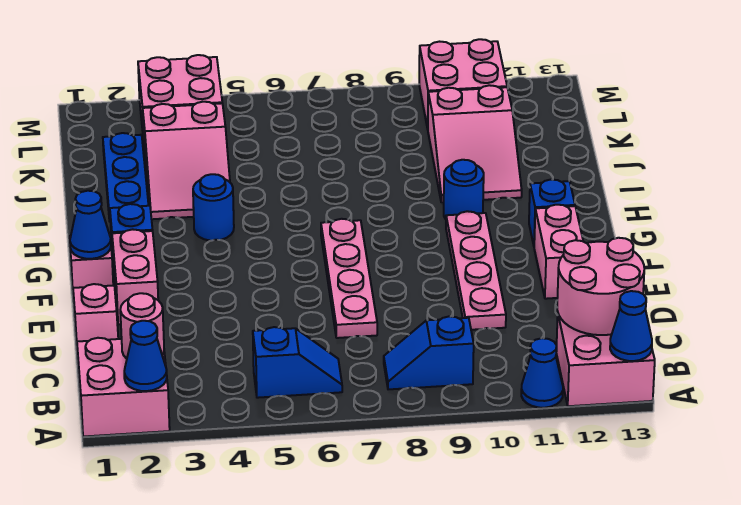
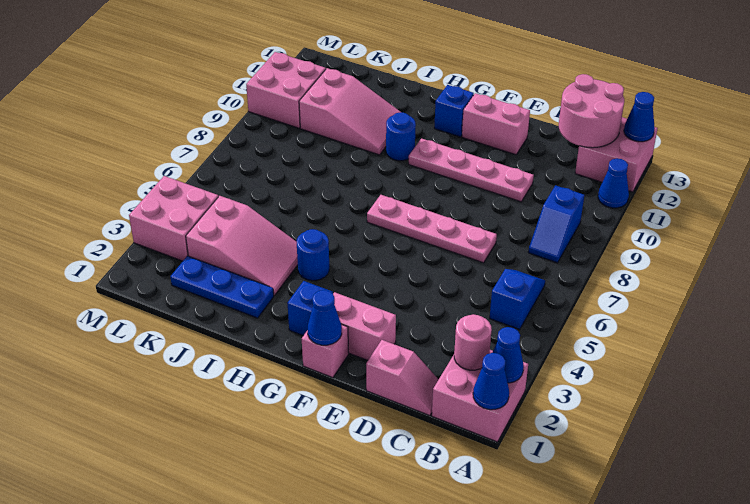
none -> blue 1x1 cone [473,353,509,410]

